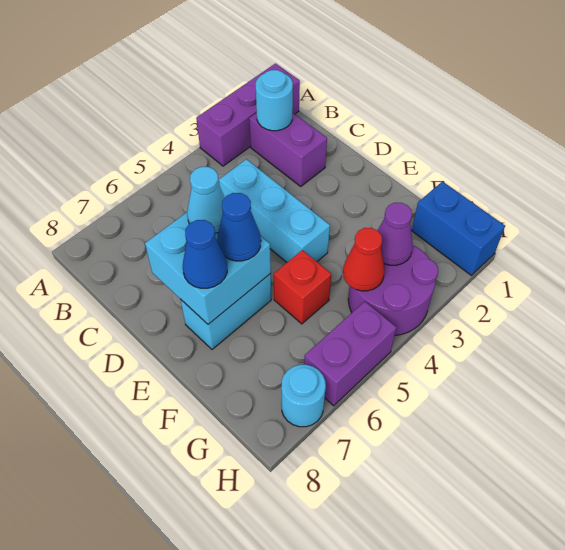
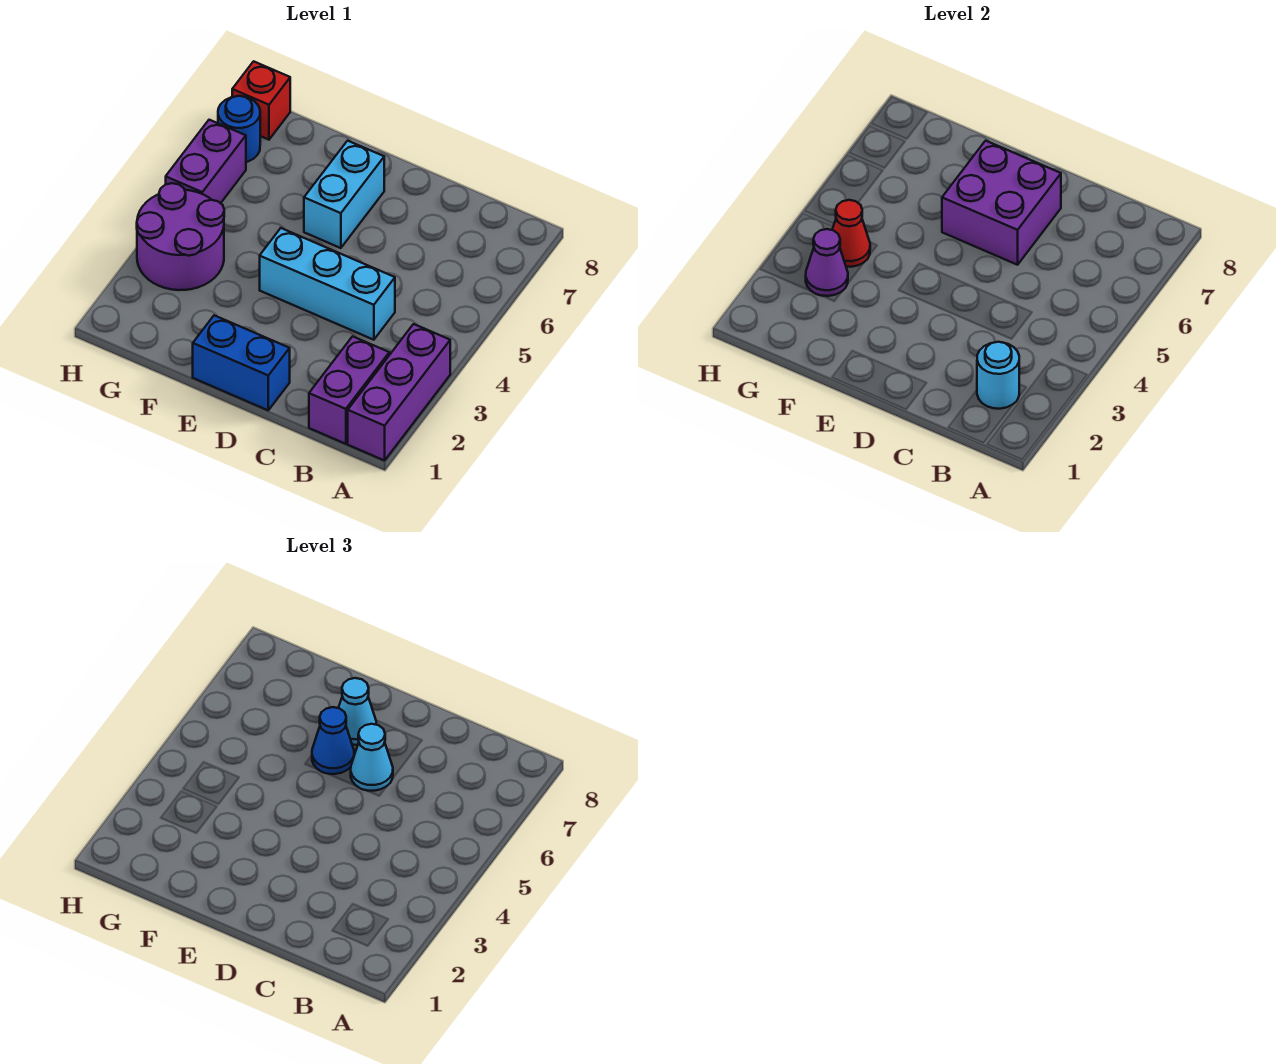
purple 1x2 brick [249,112,327,186] -> purple 1x2 brick turned to [309,336,389,444]
cyan 2x2 brick [145,212,271,324] -> purple 2x2 brick [942,141,1061,265]
blue 1x1 cone [183,220,227,288] -> cyan 1x1 cone [339,678,376,745]
red 1x1 brick [274,250,331,324] -> red 1x1 brick moved to [232,61,290,140]
blue 1x2 brick [412,182,505,275] -> blue 1x2 brick moved to [193,315,290,410]
cyan 1x1 round brick [281,365,326,427] -> blue 1x1 round brick [218,96,260,162]

